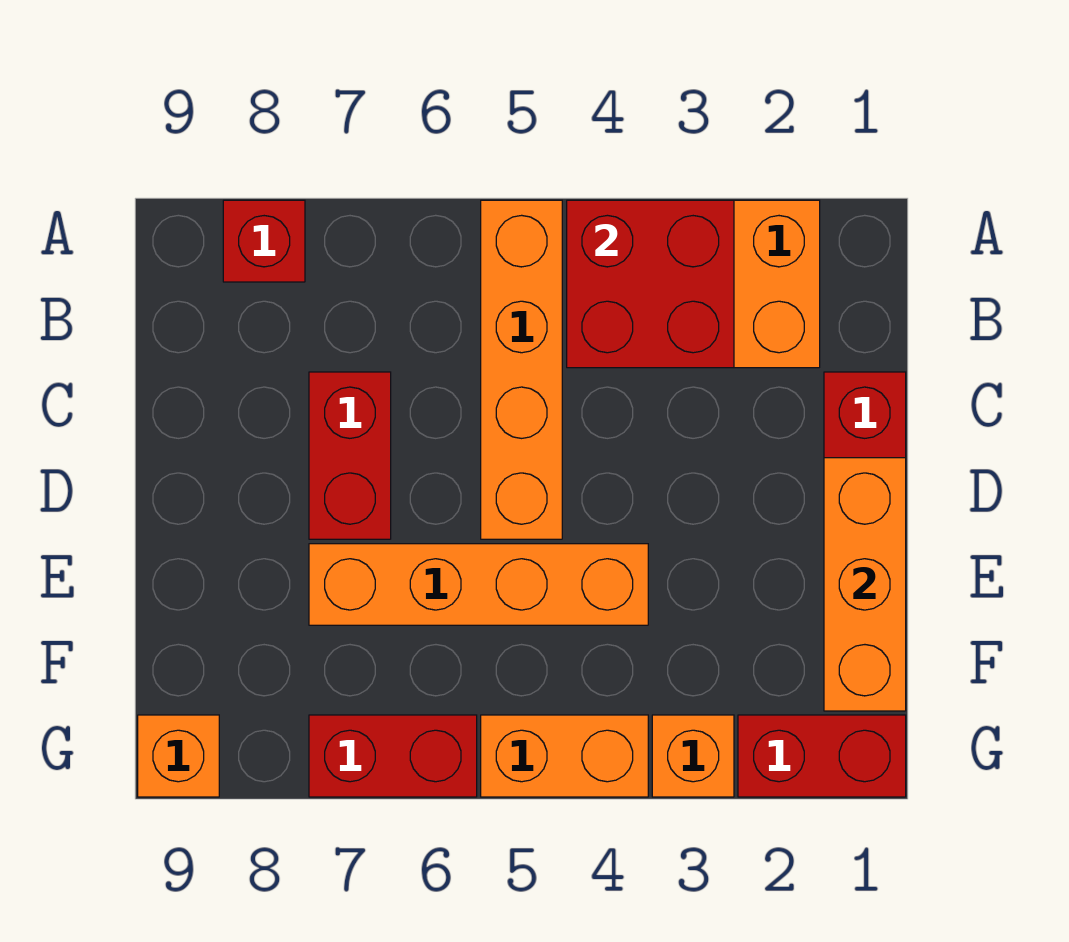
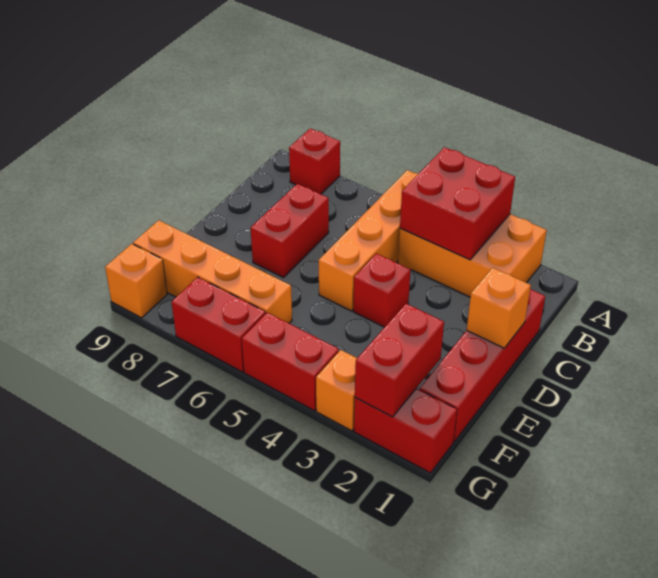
orange 1x3 brick [824,458,906,711] -> orange 1x1 brick [467,268,531,348]
none -> red 1x1 brick [353,254,411,327]
orange 1x4 brick [309,544,648,625] -> orange 1x4 brick moved to [133,220,292,323]
none -> red 1x2 brick [355,304,444,417]
orange 1x2 brick [481,715,648,797] -> red 1x2 brick [242,313,339,411]

